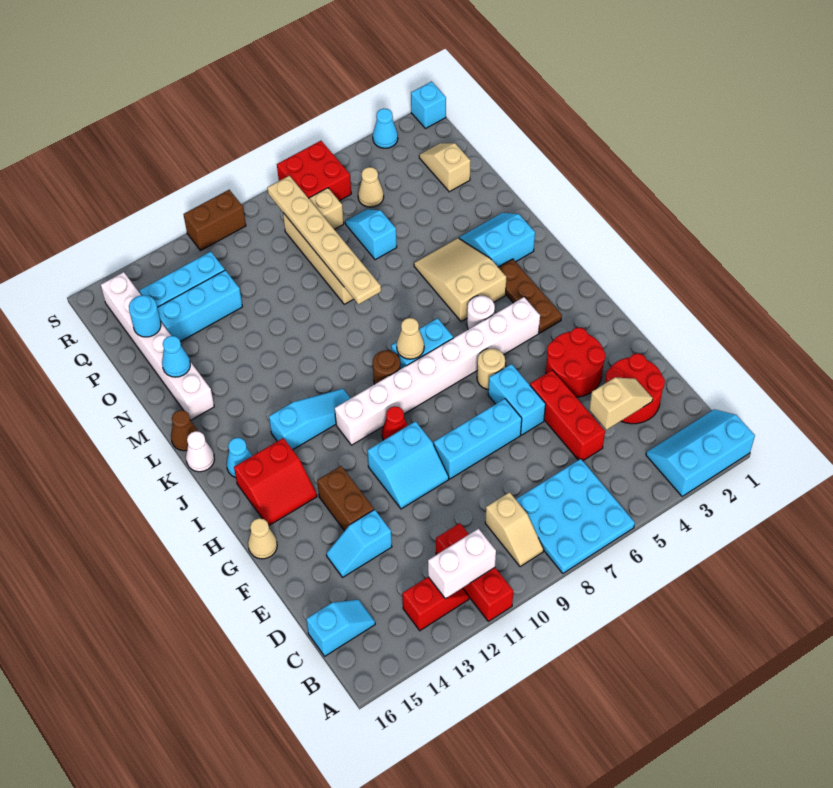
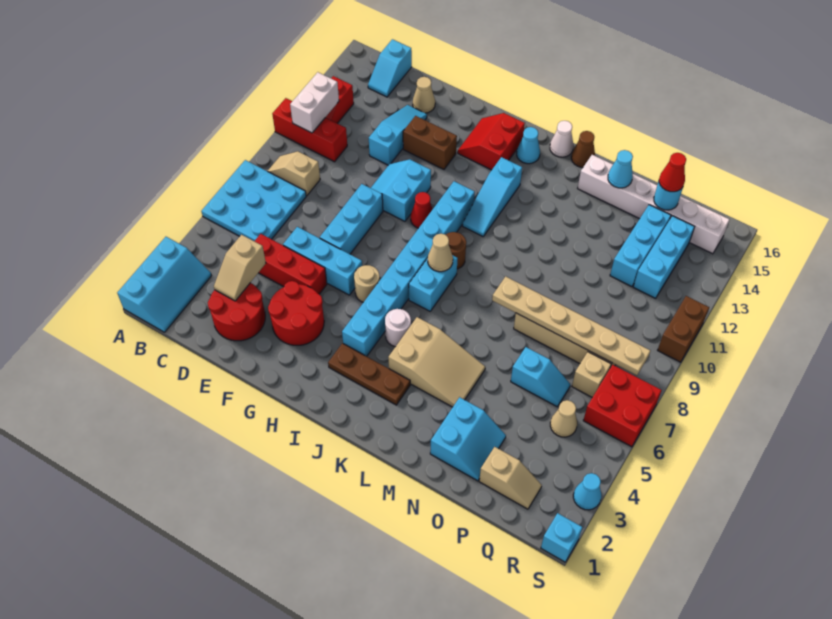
cyan 1x2 slope [326,510,392,578] -> cyan 1x3 slope [369,105,427,165]
cyan 1x2 brick [488,364,546,435] -> cyan 1x3 brick [283,227,362,295]
tan 1x1 cone [248,518,277,559] -> tan 1x1 cone moved to [413,77,435,113]
white 1x8 brick [335,297,540,445] -> cyan 1x8 brick [342,181,475,356]
cyan 2x2 slope [459,213,535,267] -> cyan 2x2 slope moved to [430,397,506,481]
none -> red 1x1 cone [659,153,686,192]

